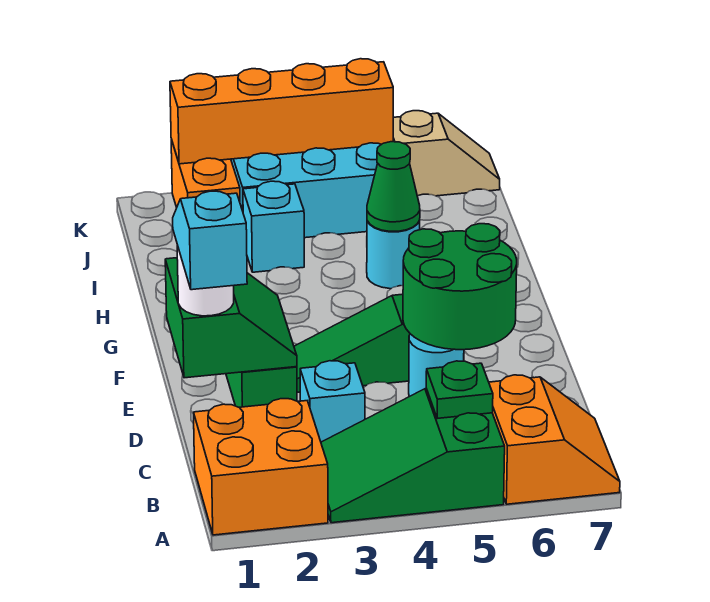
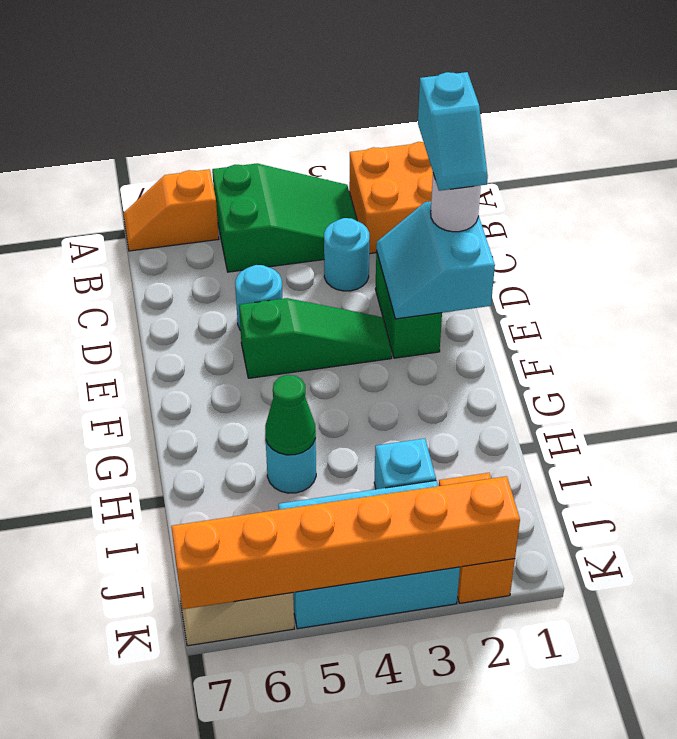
orange 2x2 slope [489,375,620,504] -> orange 1x2 slope [123,169,219,251]
green 1x1 plate [426,361,493,418] -> none
cyan 1x1 brick [300,361,365,442] -> cyan 1x1 round brick [324,218,370,291]
green 2x2 slope [165,258,297,378] -> cyan 2x2 slope [376,201,495,319]
green 2x2 round brick [403,224,517,350] -> none
orange 1x4 brick [170,59,393,164] -> orange 1x6 brick [171,476,520,609]

